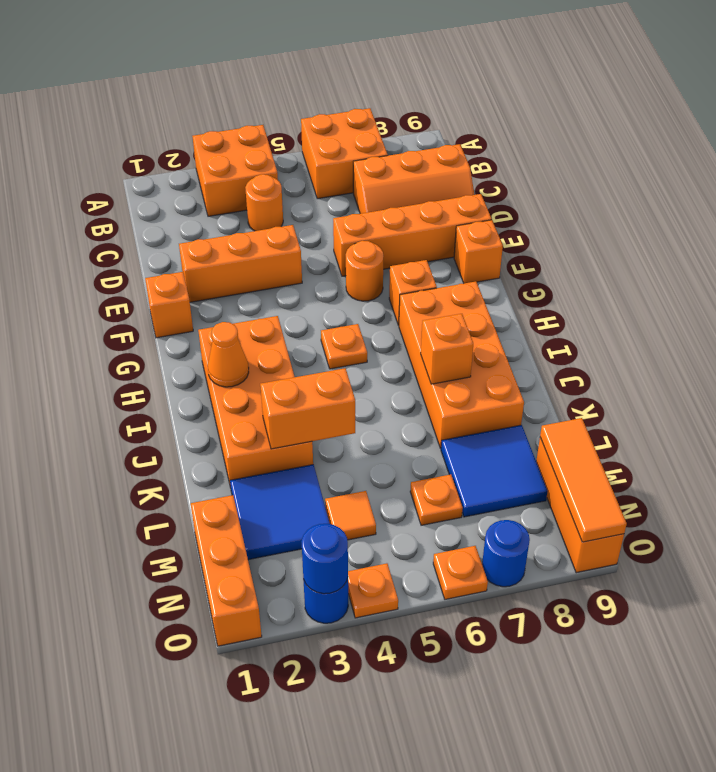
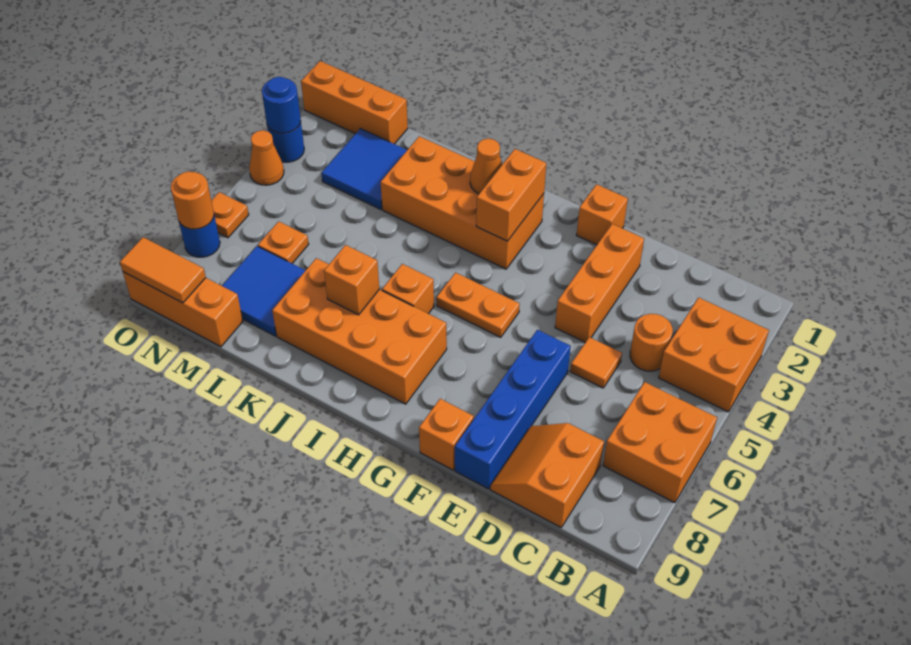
orange 2x3 slope [353,144,474,214] -> orange 2x2 slope [490,423,604,527]
orange 1x4 brick [333,194,491,276] -> blue 1x4 brick [455,330,571,489]
orange 1x1 round brick [346,241,383,301] -> orange 1x1 round brick moved to [171,171,214,229]
orange 1x1 brick [389,260,437,325] -> orange 1x1 brick moved to [382,264,434,314]
orange 1x1 plate [321,324,367,369] -> orange 1x2 plate [436,273,520,337]
orange 1x2 brick [260,368,355,449] -> orange 1x2 brick moved to [476,149,546,241]
orange 1x1 tile [325,491,376,540] -> orange 1x1 tile moved to [570,337,622,388]
orange 1x3 tile [540,418,627,542] -> orange 1x2 tile [120,237,206,303]
orange 1x1 plate [348,563,398,618] -> orange 1x1 cone [249,130,284,185]

